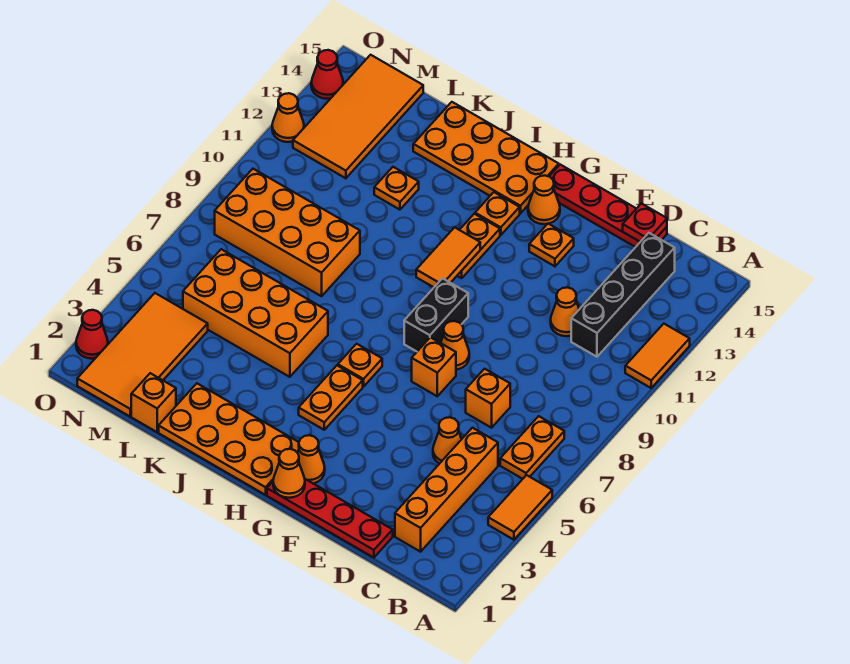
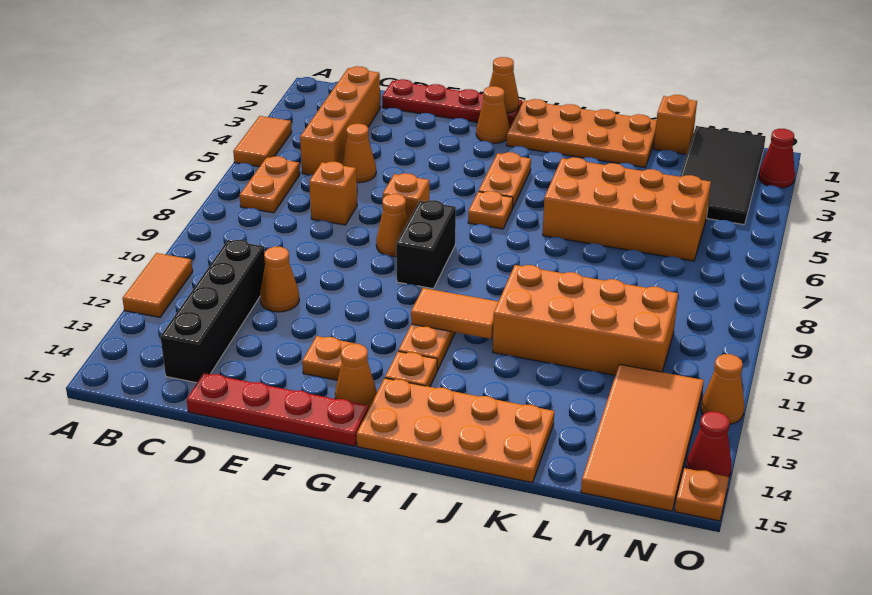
red 1x1 plate [623,204,667,242] -> none
orange 1x2 tile [416,227,480,287] -> orange 1x2 tile turned to [411,288,498,339]
orange 2x4 brick [215,169,360,296] -> orange 2x4 brick moved to [493,265,678,375]
orange 1x1 plate [374,167,419,210] -> orange 1x1 plate moved to [675,468,729,521]
orange 2x4 tile [77,293,208,416] -> black 2x4 tile [680,126,766,225]

